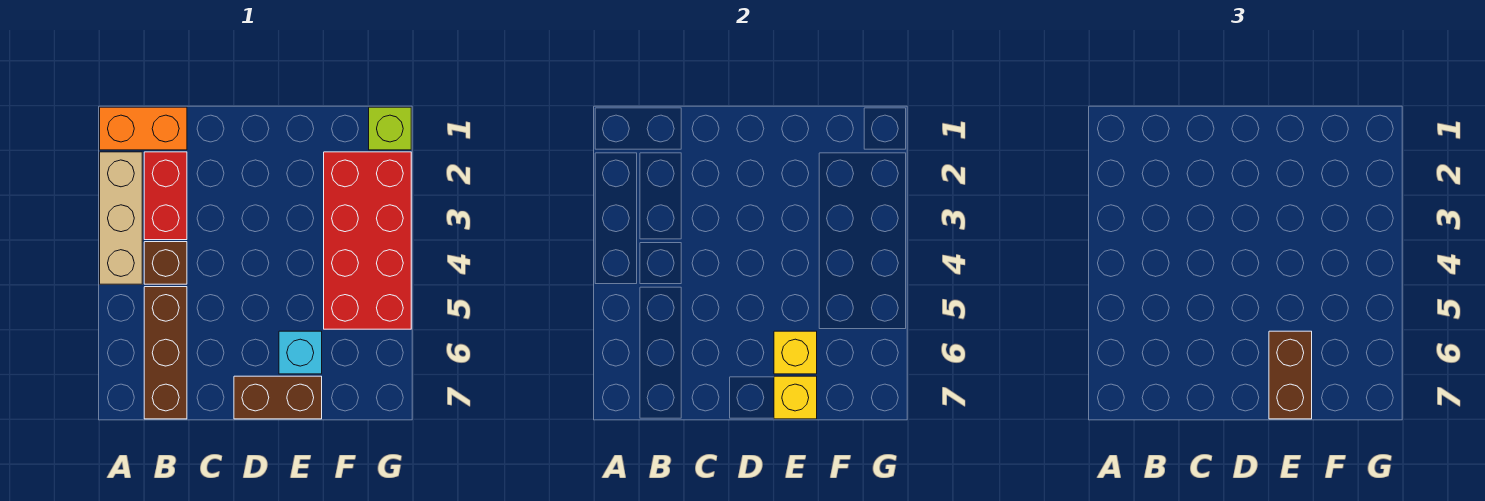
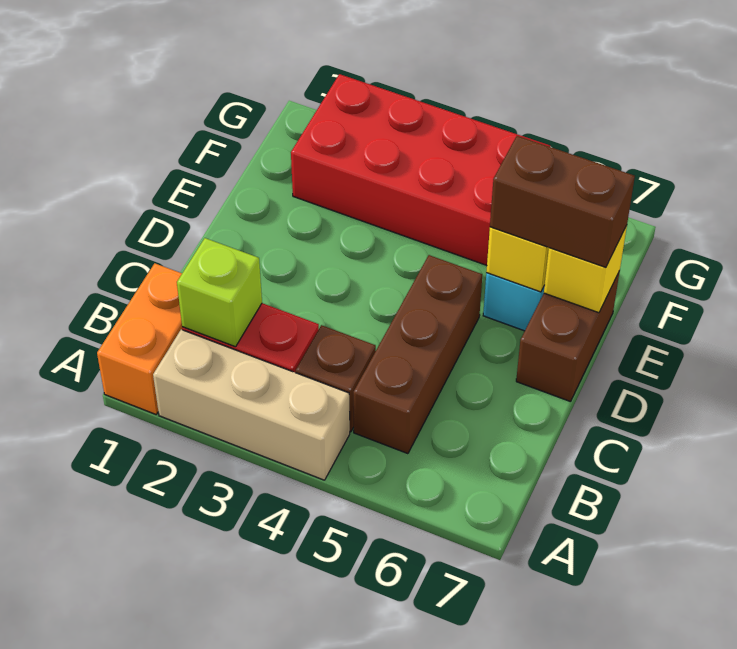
brown 1x3 brick [144,287,187,419] -> brown 1x3 brick turned to [353,255,482,454]
lime 1x1 brick [369,107,411,150] -> lime 1x1 brick moved to [177,238,262,347]

